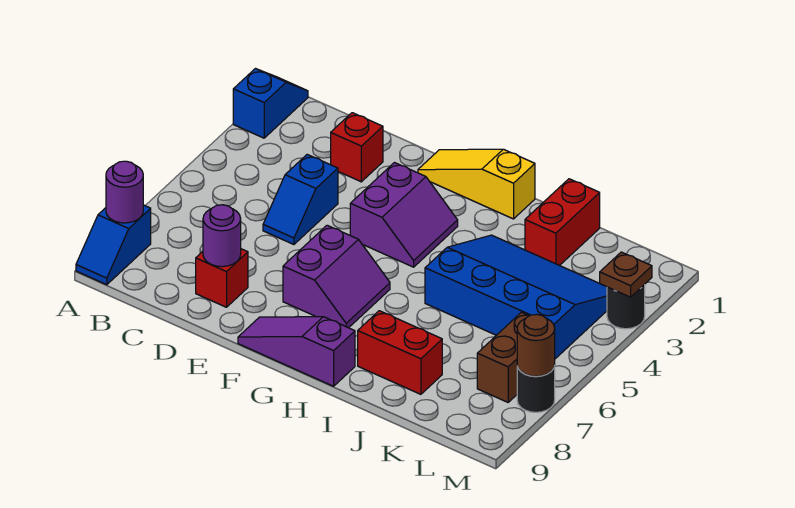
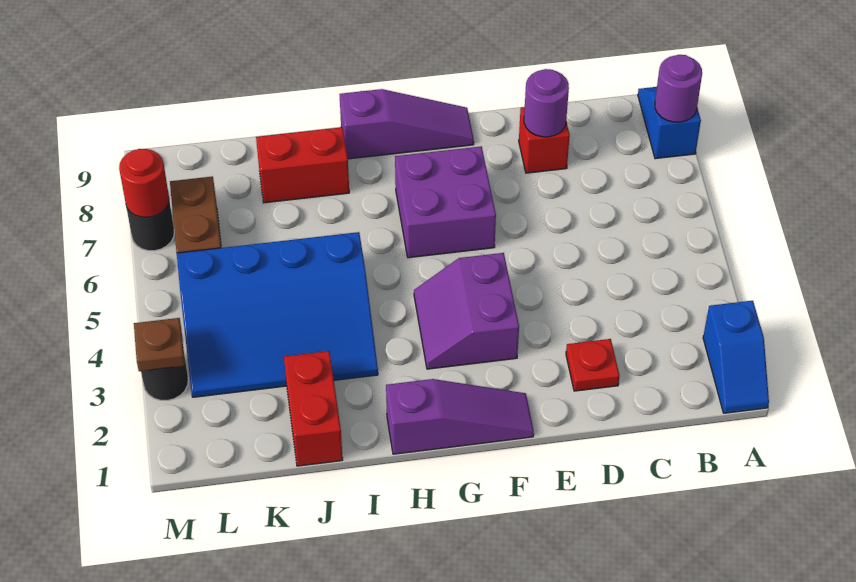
red 1x1 brick [331,113,383,182] -> red 1x1 plate [566,339,620,391]
blue 1x2 slope [263,155,338,245] -> none
yellow 1x3 slope [418,149,535,219] -> purple 1x3 slope [386,379,534,454]
purple 2x2 slope [283,225,390,328] -> purple 2x2 brick [395,146,496,258]
brown 1x1 round brick [517,314,555,376] -> red 1x1 round brick [119,149,169,217]

